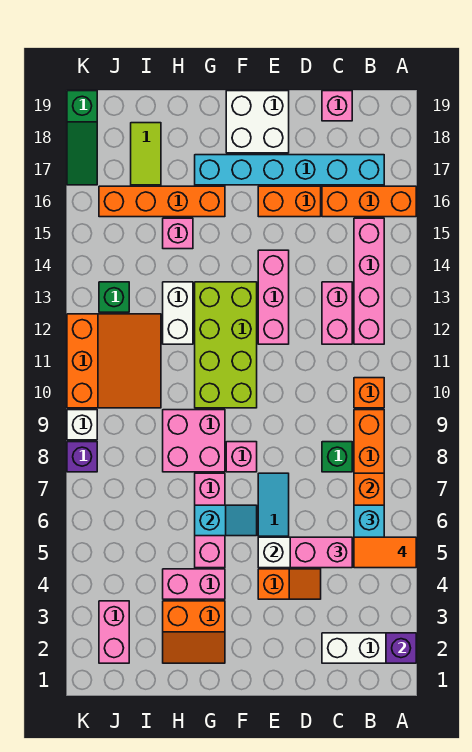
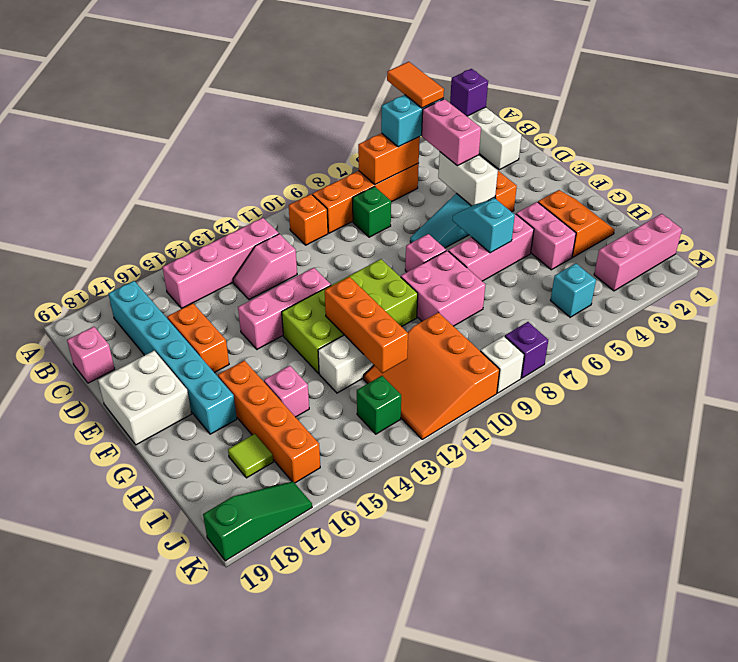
orange 1x3 brick [322,186,416,217] -> orange 1x3 brick moved to [325,277,408,373]
pink 1x2 brick [322,282,352,344] -> pink 1x2 slope [233,234,297,300]
orange 3x3 slope [67,314,161,408] -> orange 3x3 slope turned to [364,312,500,439]
lime 1x2 tile [131,123,161,185] -> lime 1x1 tile [228,434,273,478]
pink 1x2 brick [99,601,129,663] -> pink 1x3 brick [594,214,682,291]
none -> cyan 1x1 brick [551,263,596,317]

